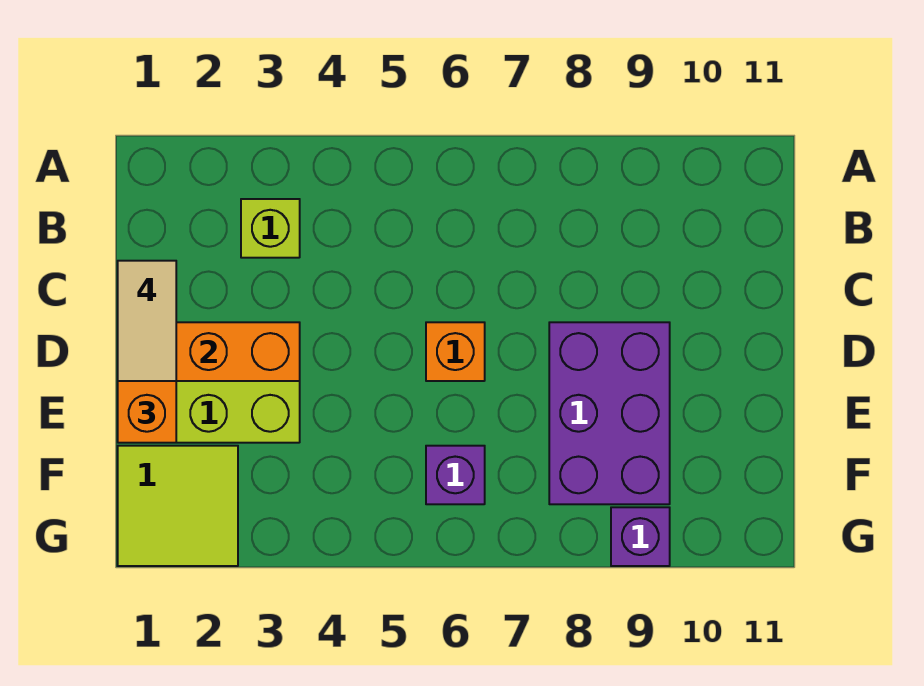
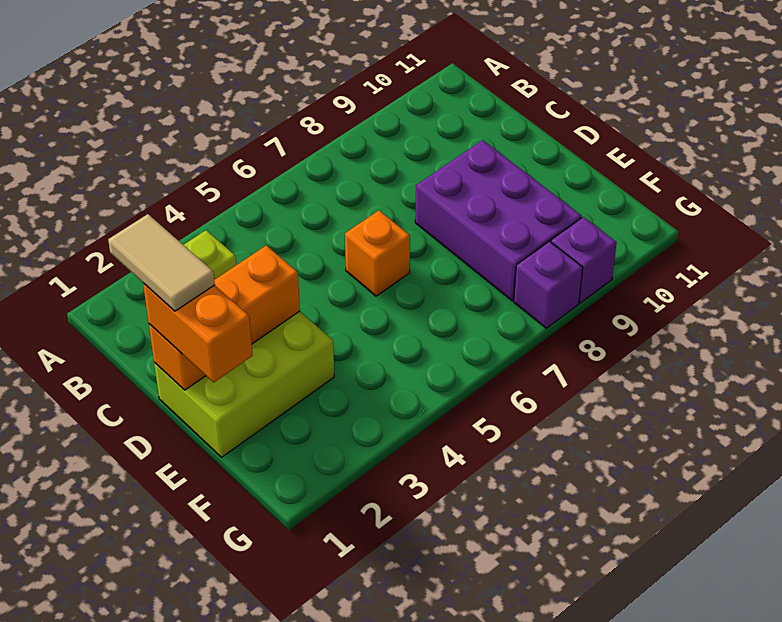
lime 2x2 tile [118,446,238,566] -> none
purple 1x1 brick [426,446,485,504] -> purple 1x1 brick moved to [514,241,583,328]

